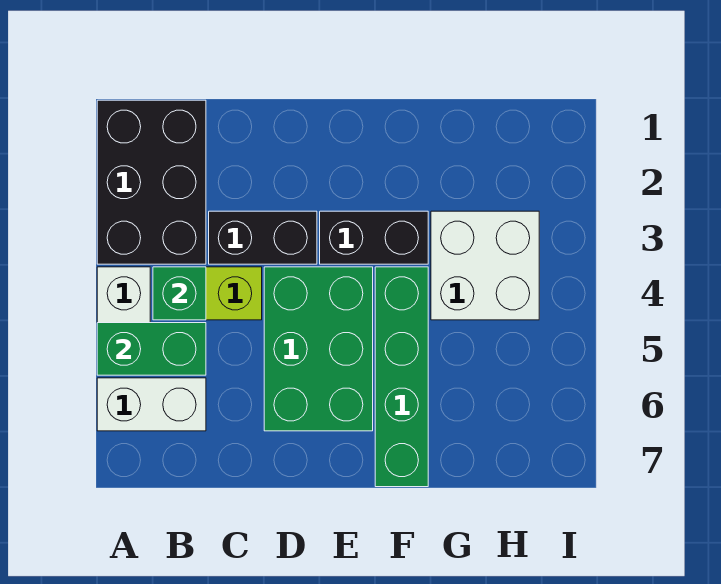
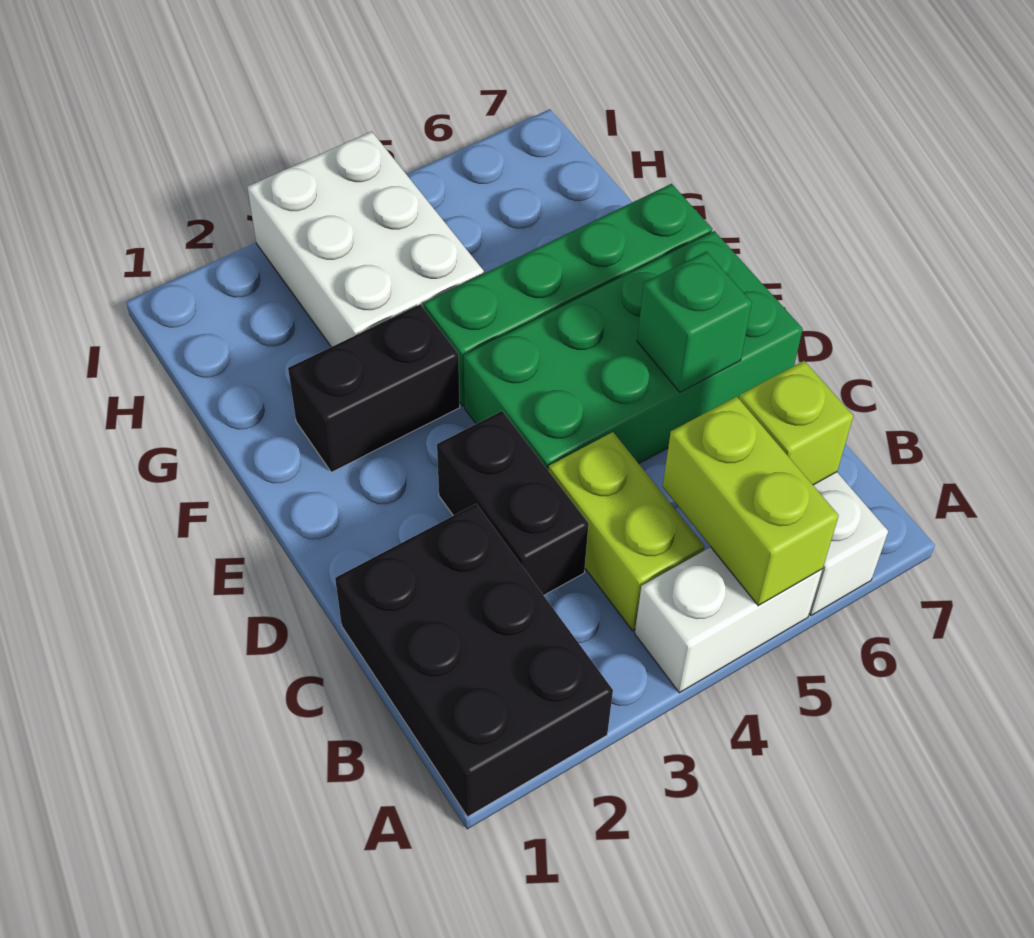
black 2x3 brick [97,100,206,264] -> black 2x3 brick turned to [335,504,613,817]
green 1x2 brick [97,323,206,375] -> lime 1x2 brick [663,397,839,606]
green 1x1 brick [153,267,206,320] -> green 1x1 brick moved to [637,252,752,392]
none -> lime 1x1 brick [739,361,853,485]
green 2x3 brick [264,267,373,431] -> green 2x4 brick [464,231,803,471]
black 1x2 brick [320,211,428,264] -> black 1x2 brick turned to [288,305,460,472]
white 2x2 brick [431,211,539,320] -> white 2x3 brick [247,131,484,347]

